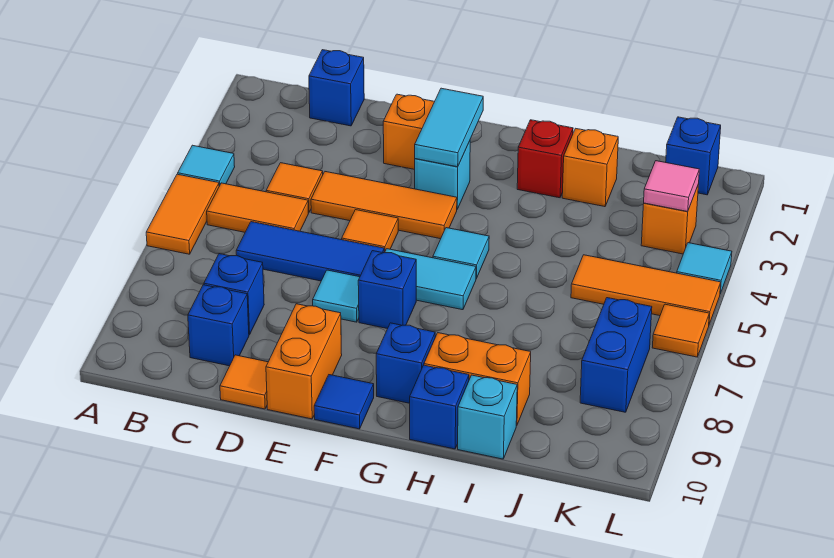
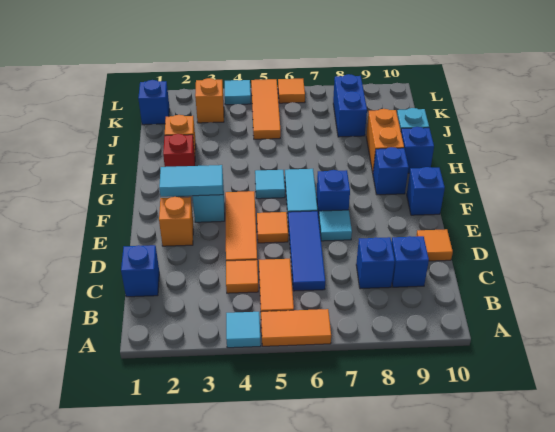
orange 1x2 brick [266,304,342,419] -> none
blue 1x1 tile [314,375,374,429] -> blue 1x1 brick [407,167,445,215]
pink 1x1 tile [644,161,699,211] -> none
blue 1x2 brick [580,298,652,412] -> blue 1x2 brick turned to [333,74,367,137]

